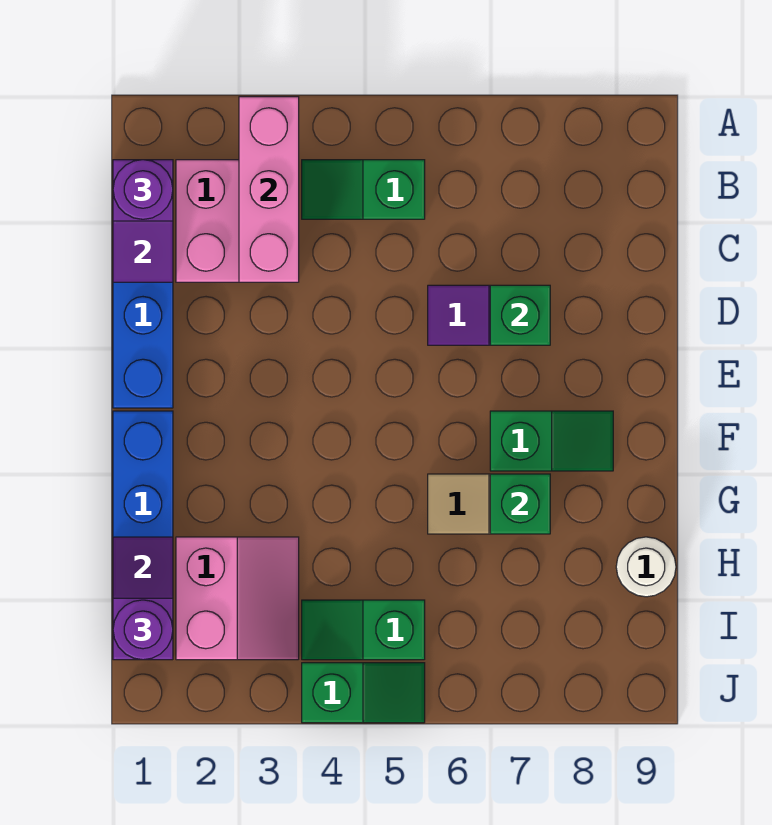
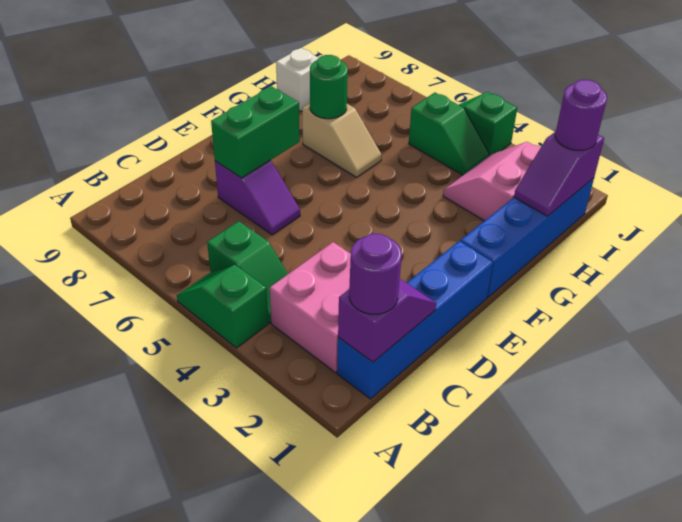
pink 1x3 brick [239,97,299,282] -> none
green 1x1 brick [490,285,550,345] -> green 1x2 brick [211,86,300,178]
green 1x2 slope [490,411,613,471] -> green 1x2 slope moved to [177,265,268,348]
green 1x1 brick [490,474,550,534] -> green 1x1 round brick [310,55,348,119]
white 1x1 round brick [616,537,676,597] -> white 1x1 brick [276,48,318,111]

